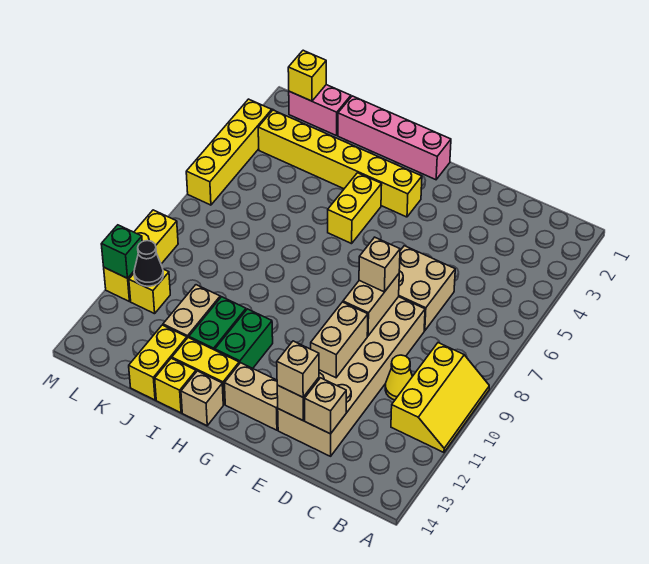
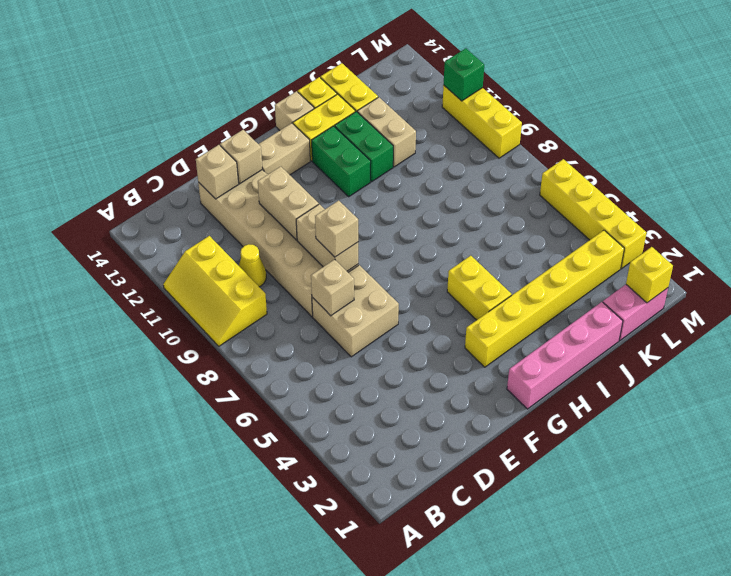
tan 1x1 brick [277,341,319,397] -> tan 1x1 brick moved to [311,259,354,316]
yellow 1x1 brick [129,269,170,314] -> none
black 1x1 cone [134,241,163,286] -> none

